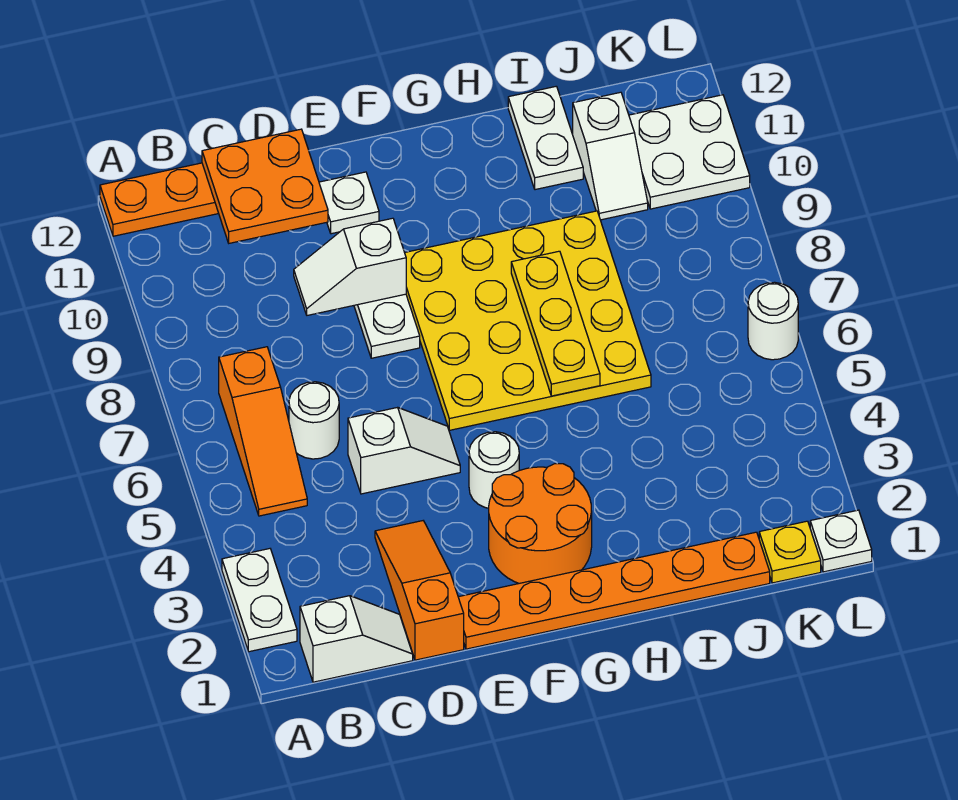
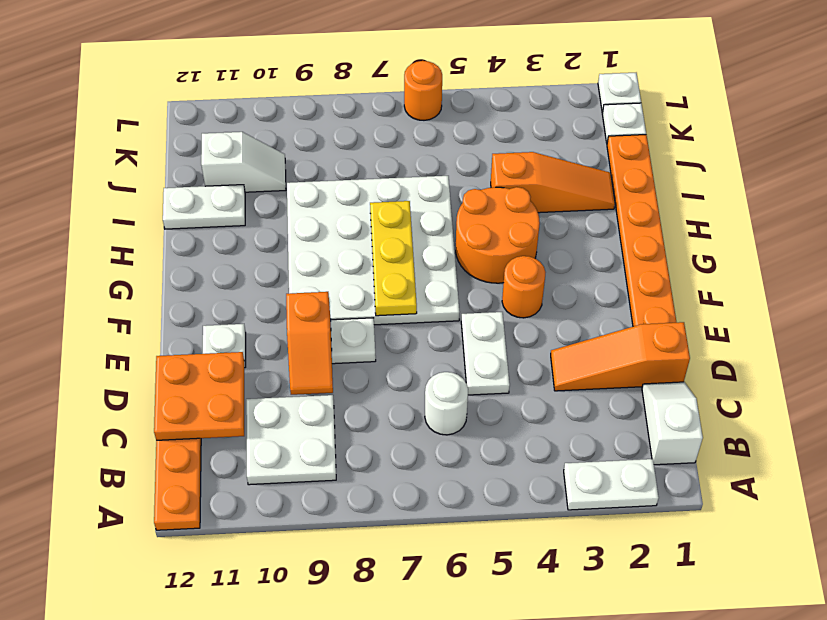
orange 1x3 slope [219,347,307,516] -> orange 1x3 slope moved to [491,152,615,213]
white 1x2 slope [348,407,460,494] -> white 1x2 plate [461,312,510,395]
white 1x2 slope [294,218,406,315] -> orange 1x2 slope [286,292,333,395]
orange 2x2 round brick [489,464,592,583] -> orange 2x2 round brick moved to [456,187,540,283]
white 1x1 round brick [469,432,519,508] -> orange 1x1 round brick [502,256,546,318]
yellow 4x4 plate [405,211,651,430] -> white 4x4 plate [287,176,460,325]
yellow 1x3 plate [511,251,600,396] -> yellow 1x3 plate turned to [370,201,417,316]
yellow 1x1 plate [759,521,821,583] -> white 1x1 plate [602,103,646,143]
white 2x2 plate [629,95,750,209] -> white 2x2 plate moved to [246,395,336,485]
white 1x1 round brick [748,282,798,360] -> orange 1x1 round brick [404,61,442,120]

